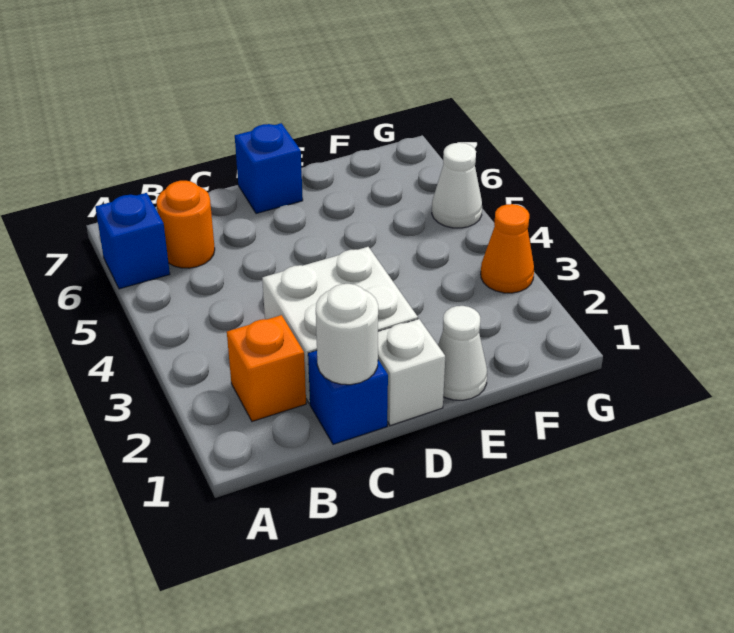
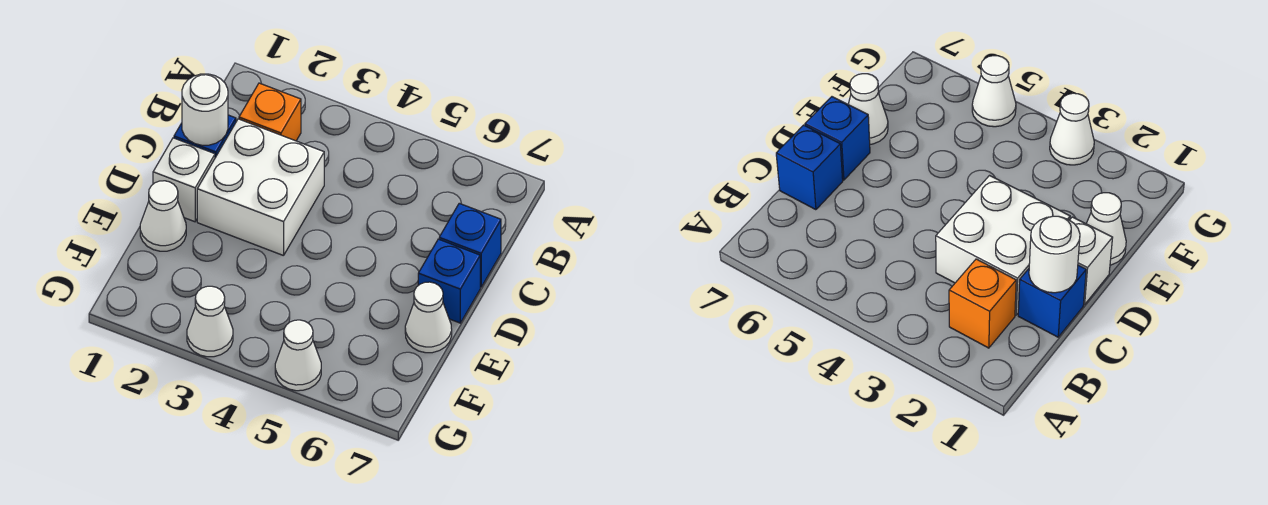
blue 1x1 brick [95,193,170,289] -> blue 1x1 brick moved to [439,203,501,287]
orange 1x1 round brick [156,181,215,268] -> none
none -> white 1x1 cone [405,282,452,353]
orange 1x1 cone [481,204,534,293] -> white 1x1 cone [187,286,233,357]

